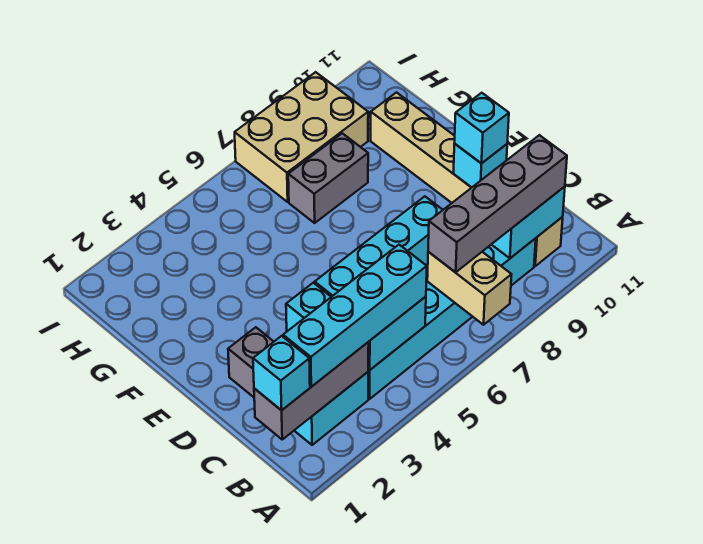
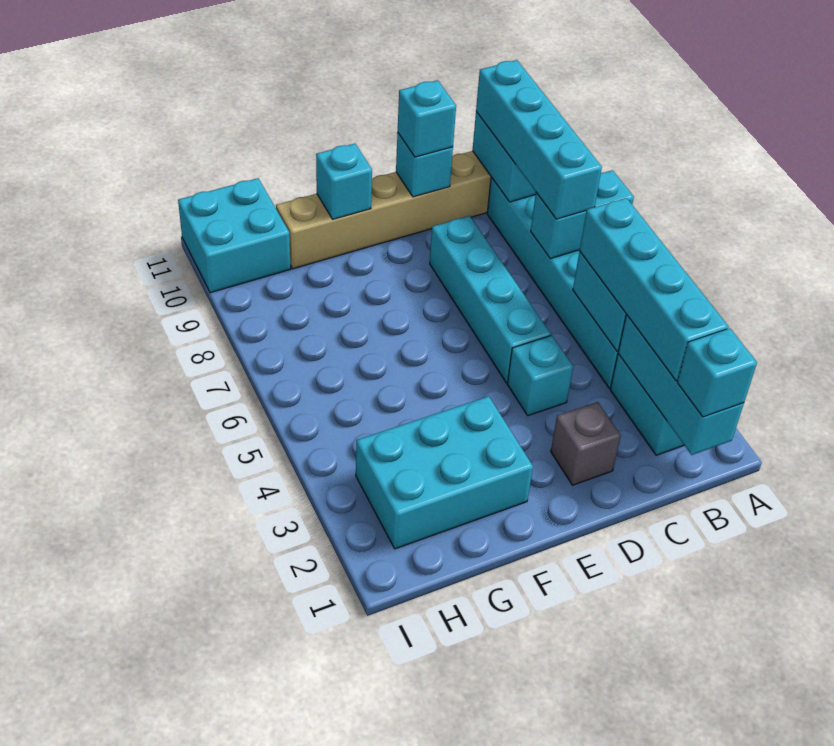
tan 1x2 brick [427,252,512,325] -> cyan 1x2 brick [531,170,634,259]
grey 1x3 brick [254,342,369,439] -> cyan 1x3 brick [618,315,744,455]
grey 1x4 brick [428,135,567,272] -> cyan 1x4 brick [476,60,602,219]
none -> cyan 2x3 brick [356,396,533,549]
none -> cyan 1x1 brick [316,144,372,219]
grey 1x2 brick [288,133,368,223] -> none
tan 2x3 brick [235,72,368,202] -> none
none -> cyan 2x2 brick [178,178,291,293]

